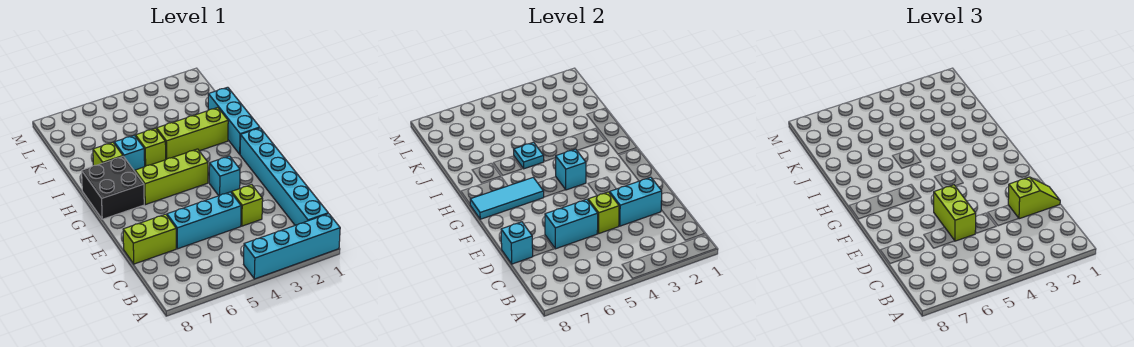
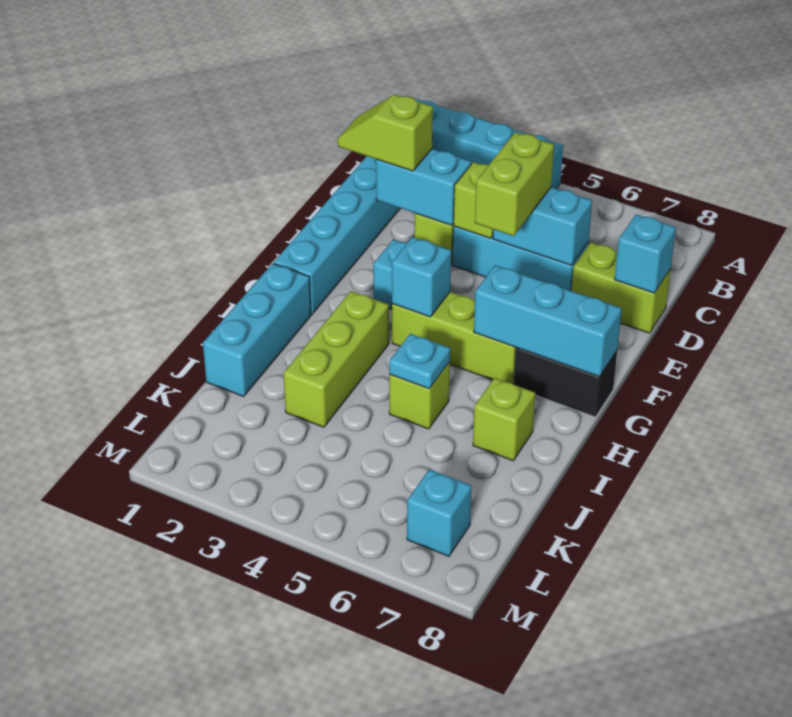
cyan 1x3 tile [470,178,544,219] -> cyan 1x3 brick [474,265,622,377]
black 2x2 brick [82,156,144,219] -> black 1x2 brick [514,347,617,417]
lime 1x3 brick [157,108,228,159] -> lime 1x3 brick turned to [283,291,389,427]
cyan 1x1 brick [114,135,145,171] -> cyan 1x1 brick moved to [407,469,472,556]

